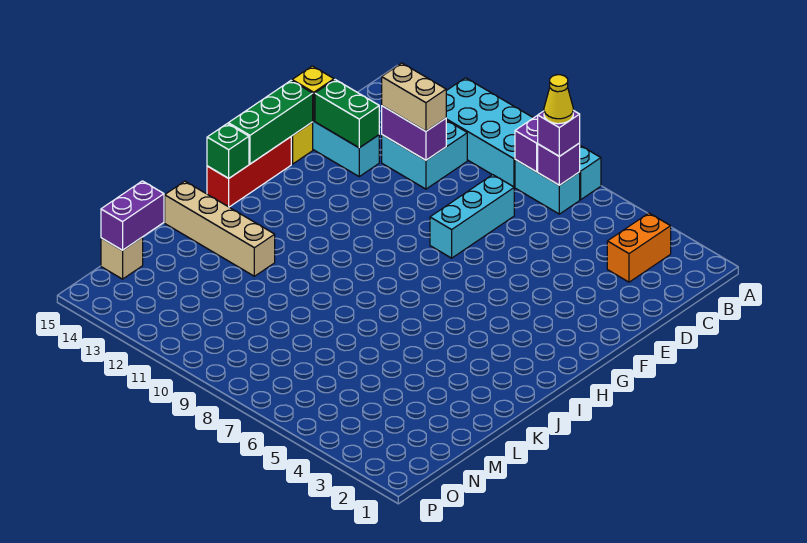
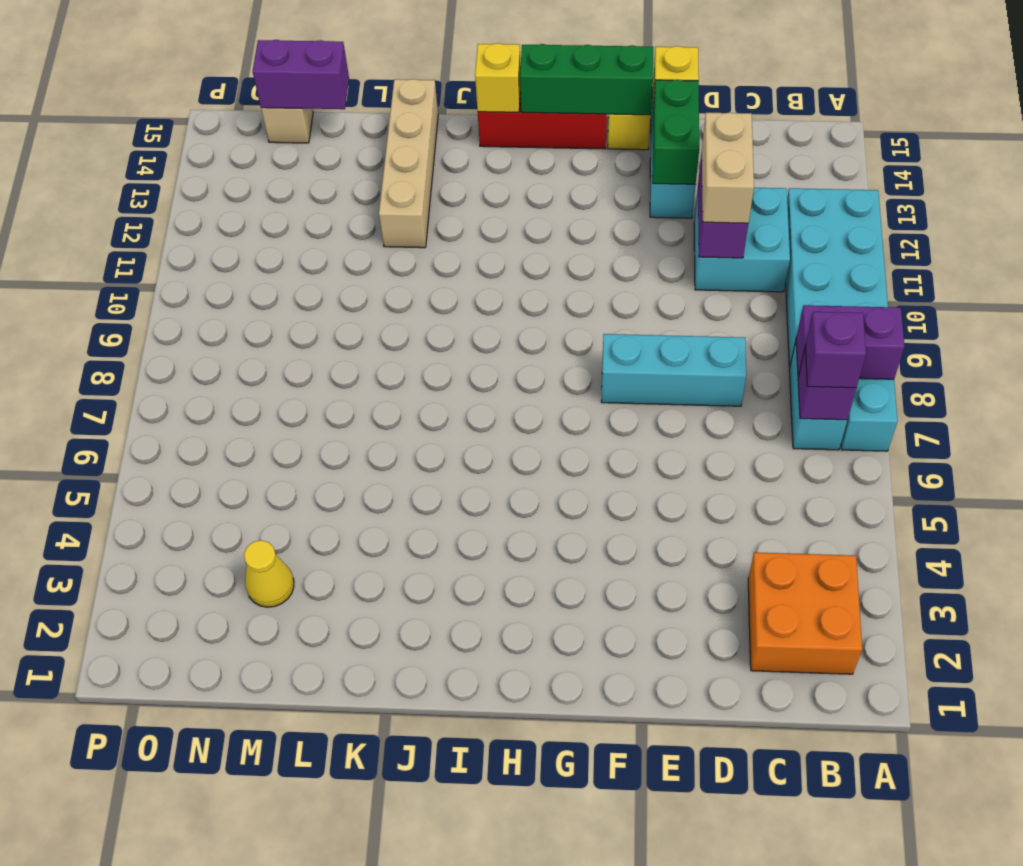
orange 1x2 brick [607,213,671,282] -> orange 2x2 brick [748,552,862,674]
yellow 1x1 cone [544,75,573,124] -> yellow 1x1 cone moved to [244,540,294,607]
green 1x1 brick [207,124,249,178] -> yellow 1x1 brick [475,43,521,112]

